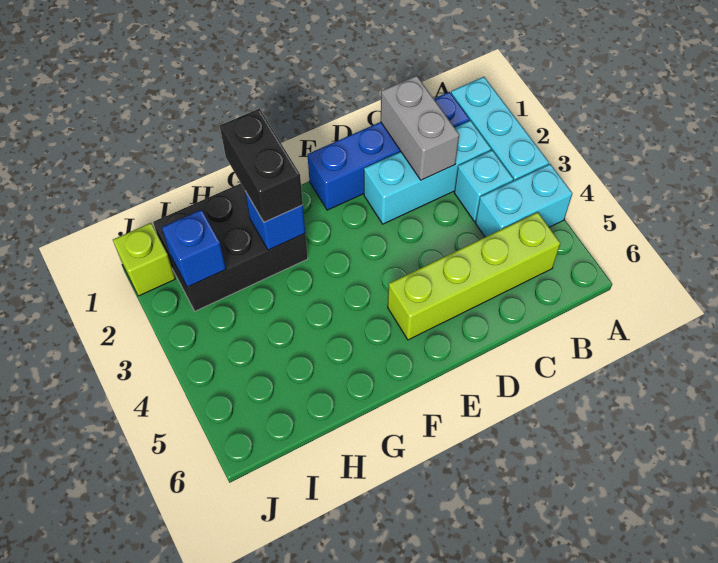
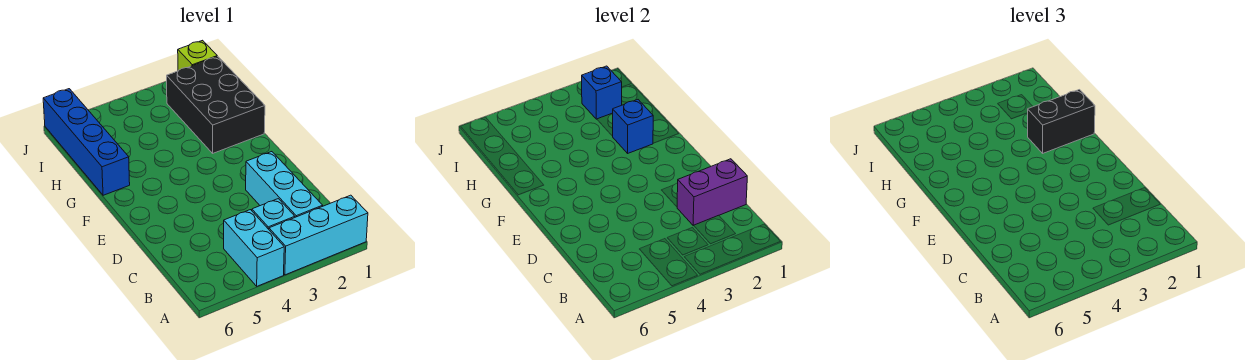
blue 1x4 brick [307,92,469,210] -> blue 1x4 brick moved to [43,89,130,195]
lime 1x4 brick [388,212,560,340] -> none
grey 1x2 brick [381,75,459,180] -> purple 1x2 brick [677,159,747,226]

